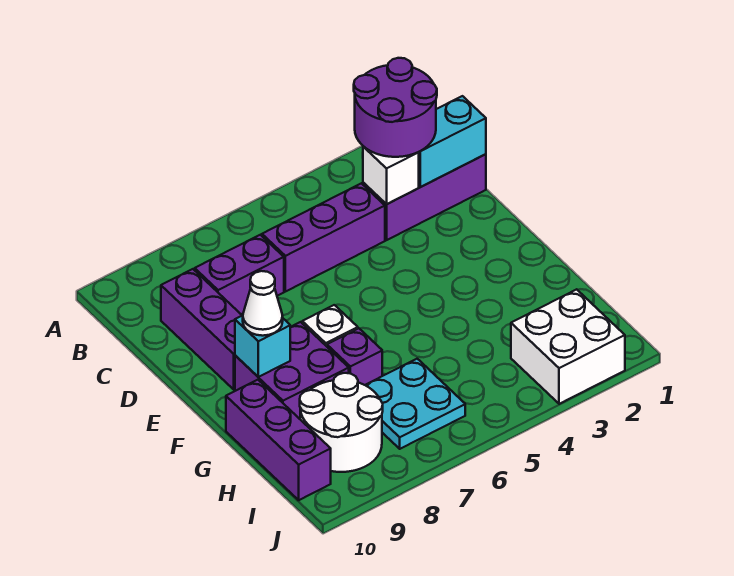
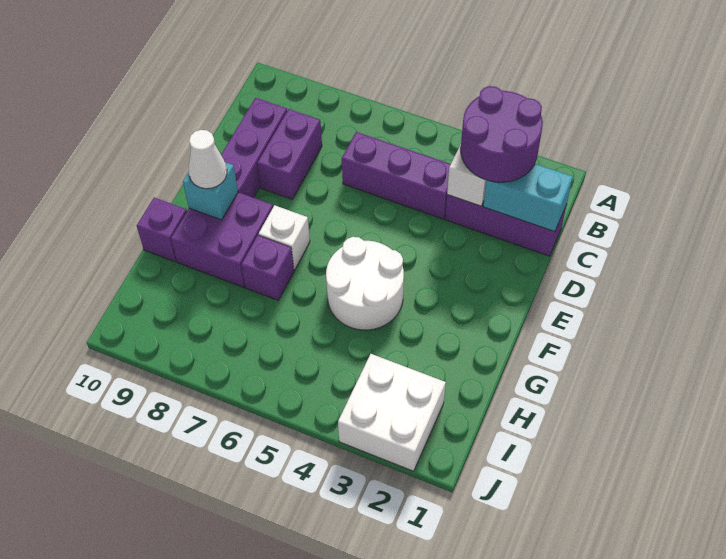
purple 1x2 brick [195,235,284,314] -> purple 1x2 brick turned to [257,109,322,199]
purple 1x3 brick [226,380,331,500] -> purple 1x1 brick [137,198,187,262]
cyan 2x2 plate [366,359,465,449] -> none
white 2x2 round brick [300,373,383,472] -> white 2x2 round brick moved to [326,237,404,330]

